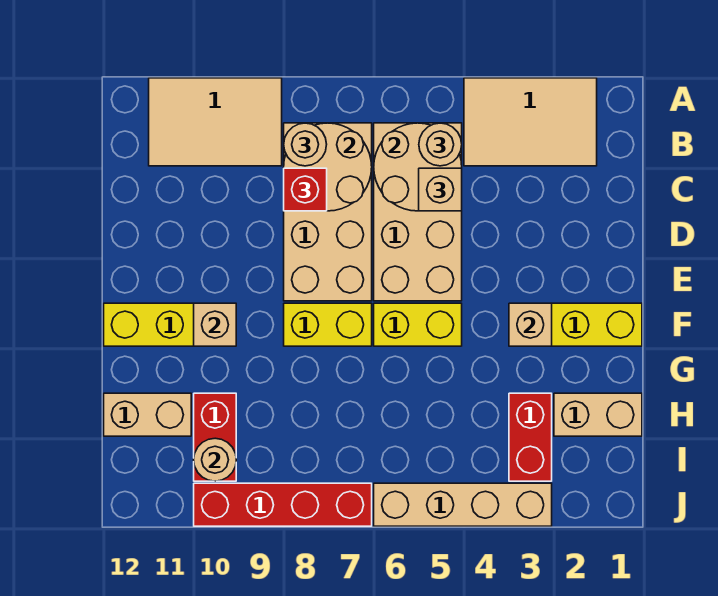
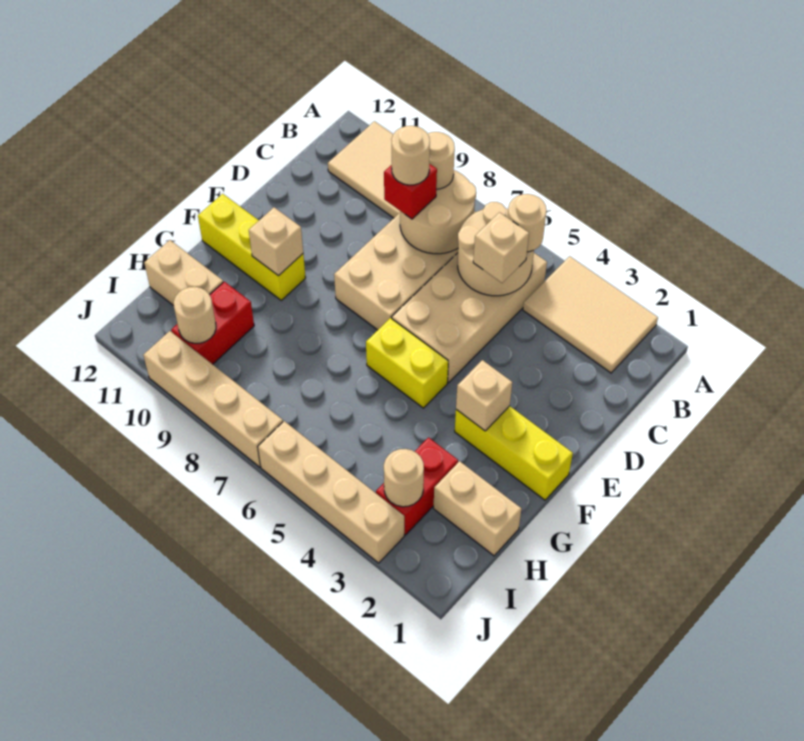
none -> tan 1x1 round brick [392,126,430,185]
yellow 1x2 brick [284,303,372,346] -> none
none -> tan 1x1 round brick [384,449,424,507]
red 1x4 brick [194,483,372,526] -> tan 1x4 brick [143,331,283,467]

